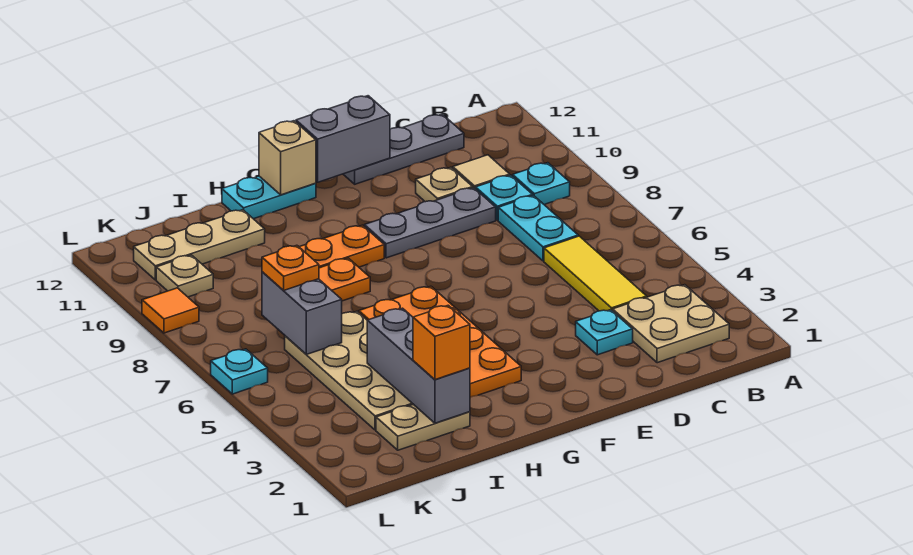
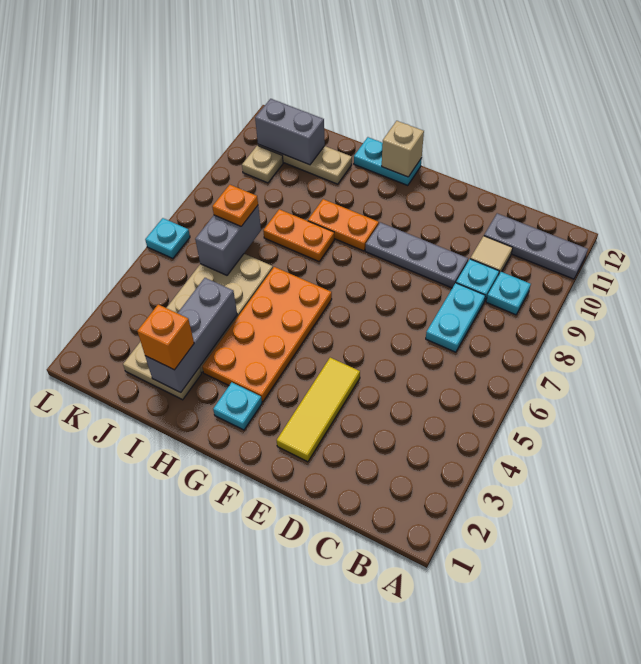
tan 2x2 plate [613,285,729,363] -> none
yellow 1x3 tile [544,236,647,311] -> yellow 1x3 tile moved to [277,358,360,462]
grey 1x3 plate [343,114,464,184] -> grey 1x3 plate moved to [484,213,588,279]
cyan 1x1 plate [576,310,633,355] -> cyan 1x1 plate moved to [213,382,262,430]
tan 1x1 plate [416,167,473,202] -> none
grey 1x2 brick [296,96,390,182] -> grey 1x2 brick moved to [255,99,325,165]
orange 1x1 tile [142,288,199,333] -> none

